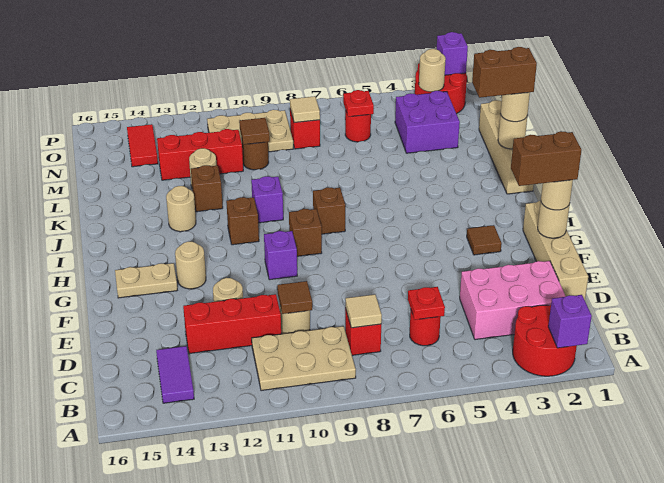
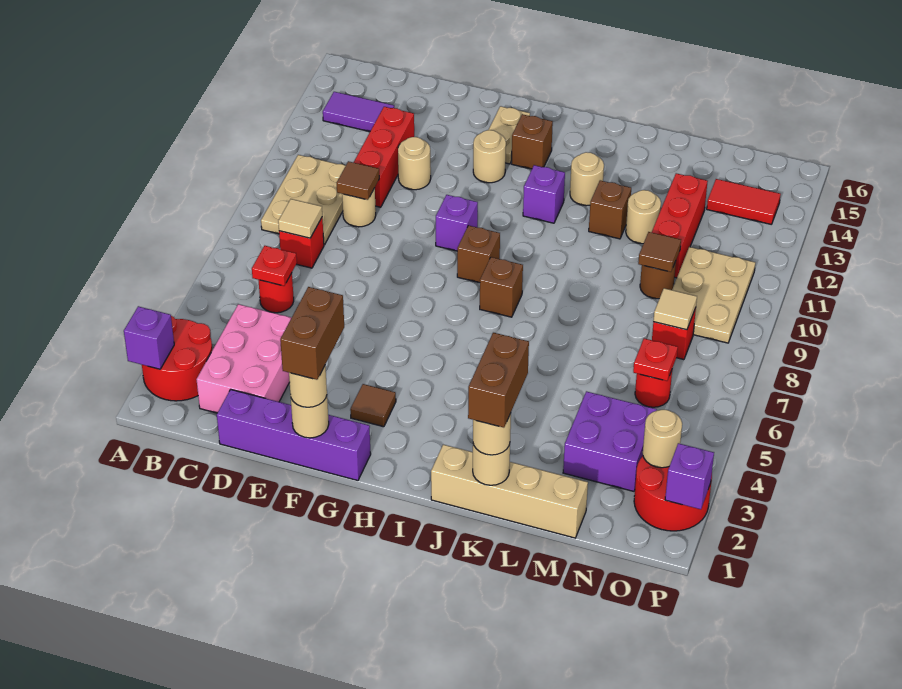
tan 1x4 brick [523,201,588,300] -> purple 1x4 brick [217,389,371,481]
brown 1x1 brick [226,197,259,245] -> brown 1x1 brick moved to [511,114,553,169]
purple 1x1 brick [251,176,283,223] -> purple 1x1 brick moved to [523,165,565,223]

